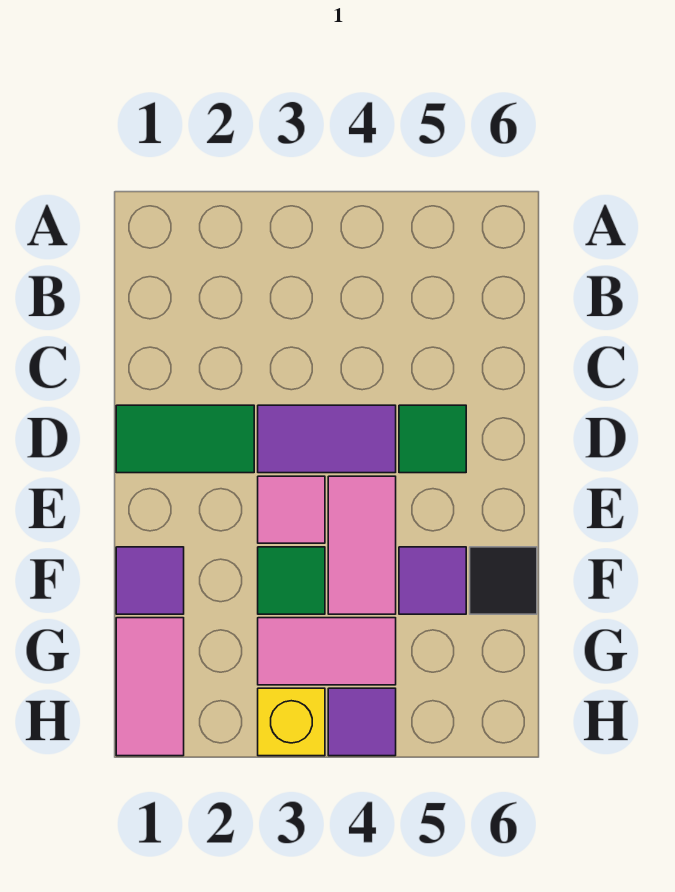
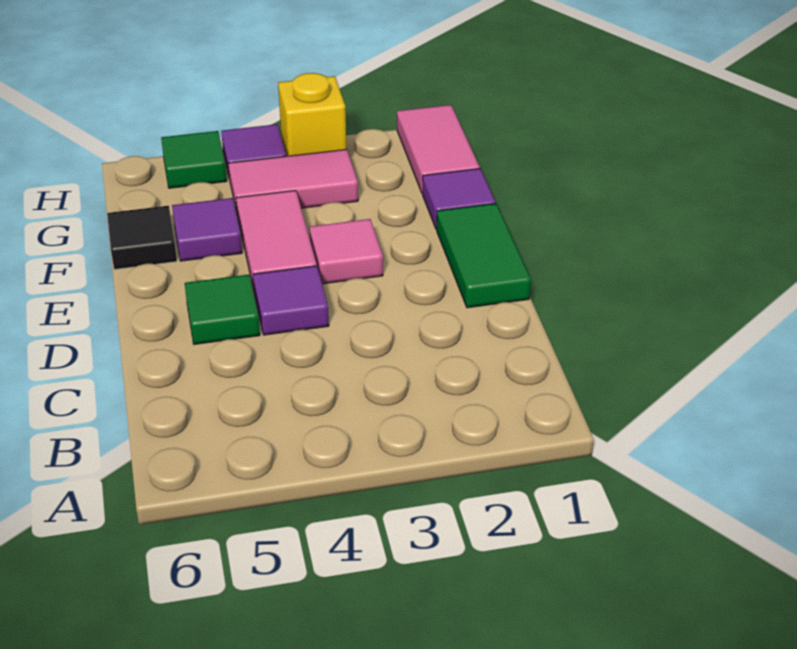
green 1x2 tile [116,405,254,473] -> green 1x2 tile turned to [437,204,531,308]
purple 1x2 tile [258,405,396,473] -> purple 1x1 tile [253,266,329,335]
green 1x1 tile [258,547,325,614] -> green 1x1 tile moved to [161,131,227,188]

